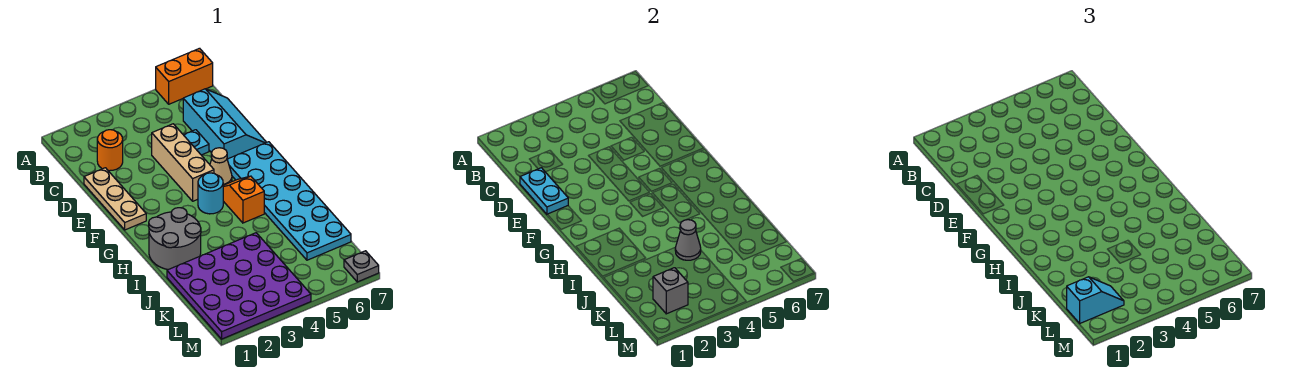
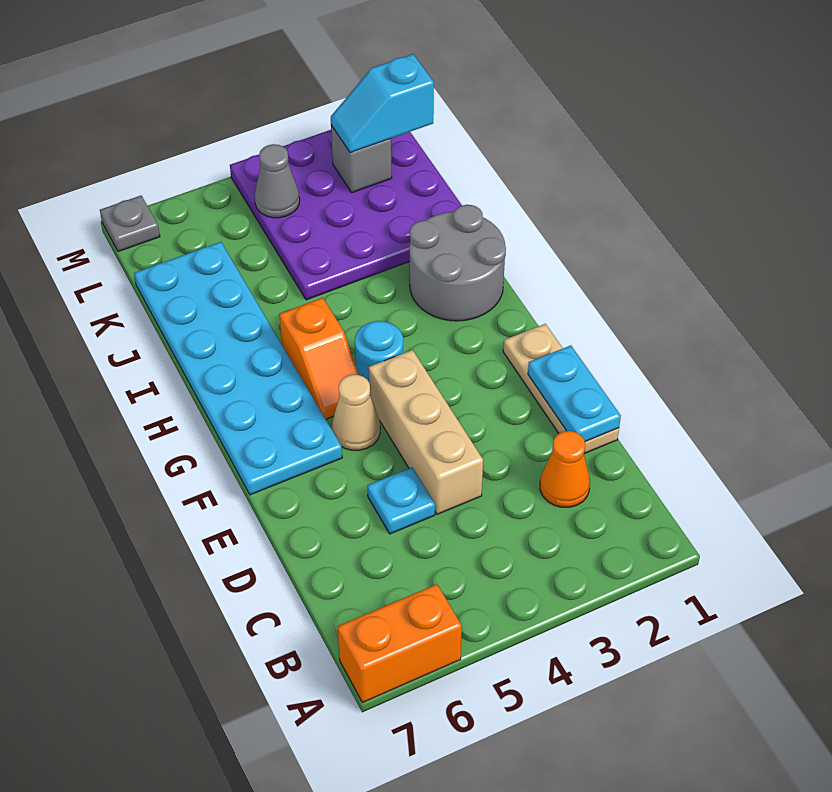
orange 1x1 round brick [97,130,123,171] -> orange 1x1 cone [540,431,590,507]
cyan 2x3 slope [183,89,266,159] -> none
grey 1x1 cone [675,220,701,260] -> grey 1x1 cone moved to [255,144,300,218]

